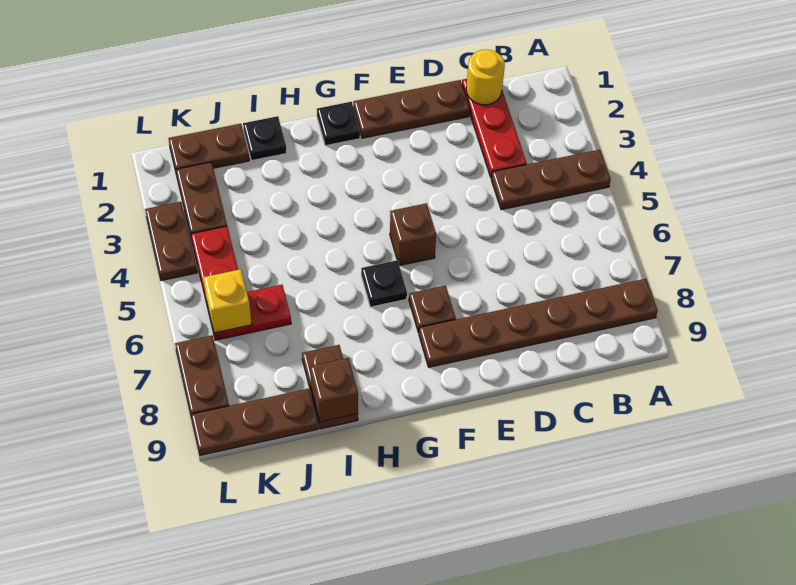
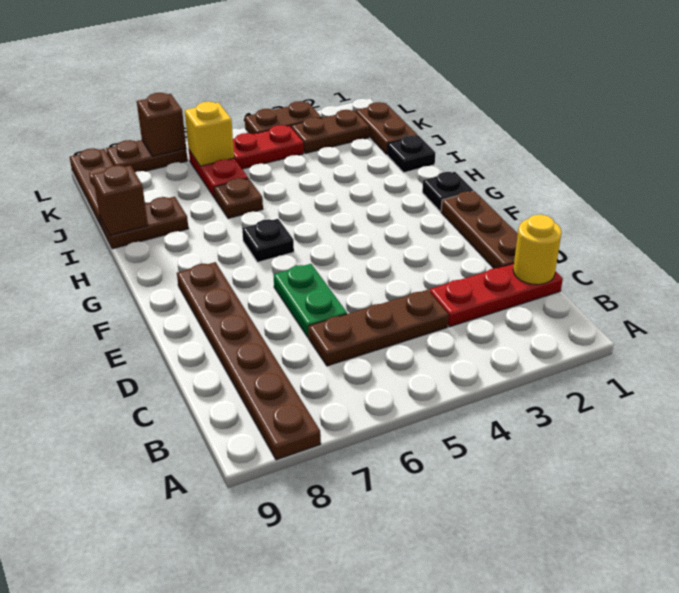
brown 1x3 plate [491,150,611,210] -> brown 1x3 plate turned to [309,290,449,366]
none -> green 1x2 plate [273,264,347,338]
brown 1x1 brick [390,203,436,266] -> brown 1x1 brick moved to [137,93,186,156]
brown 1x1 plate [409,286,456,333] -> brown 1x1 plate moved to [214,178,263,219]

